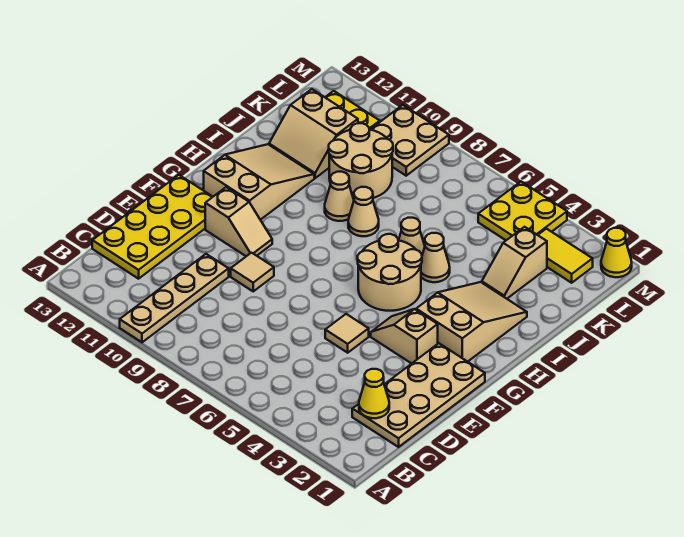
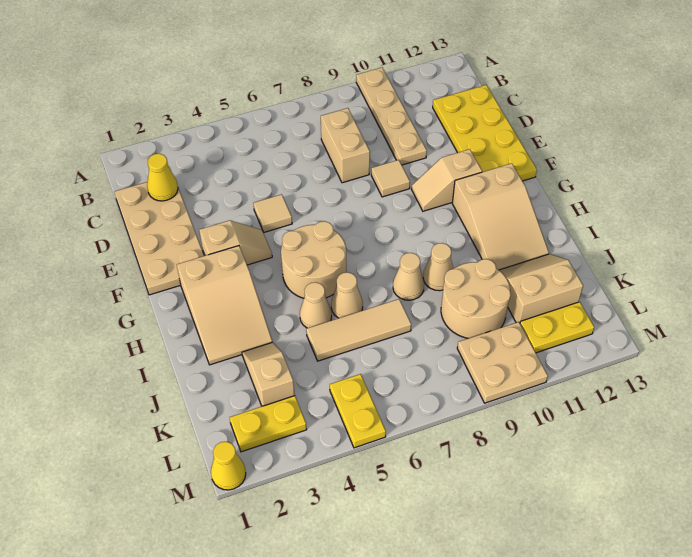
none -> tan 1x2 brick [320,108,370,183]
none -> tan 1x3 tile [306,299,411,361]
yellow 1x2 tile [538,229,593,283] -> yellow 1x2 plate [230,396,307,452]
yellow 2x2 plate [478,182,567,240] -> yellow 1x2 plate [330,374,386,448]

